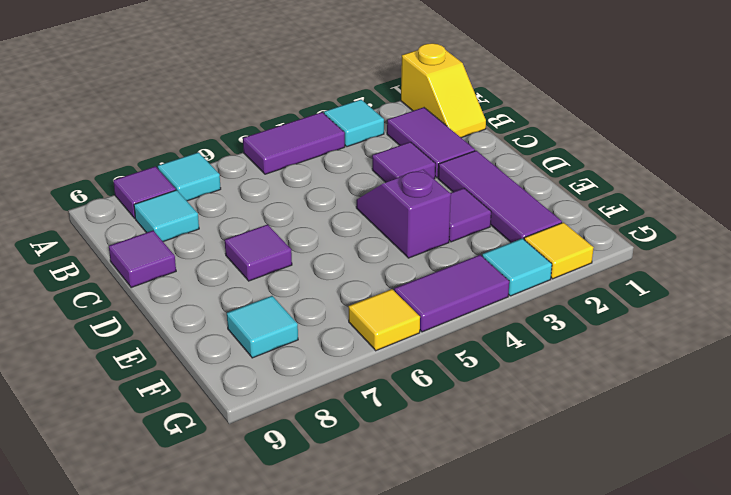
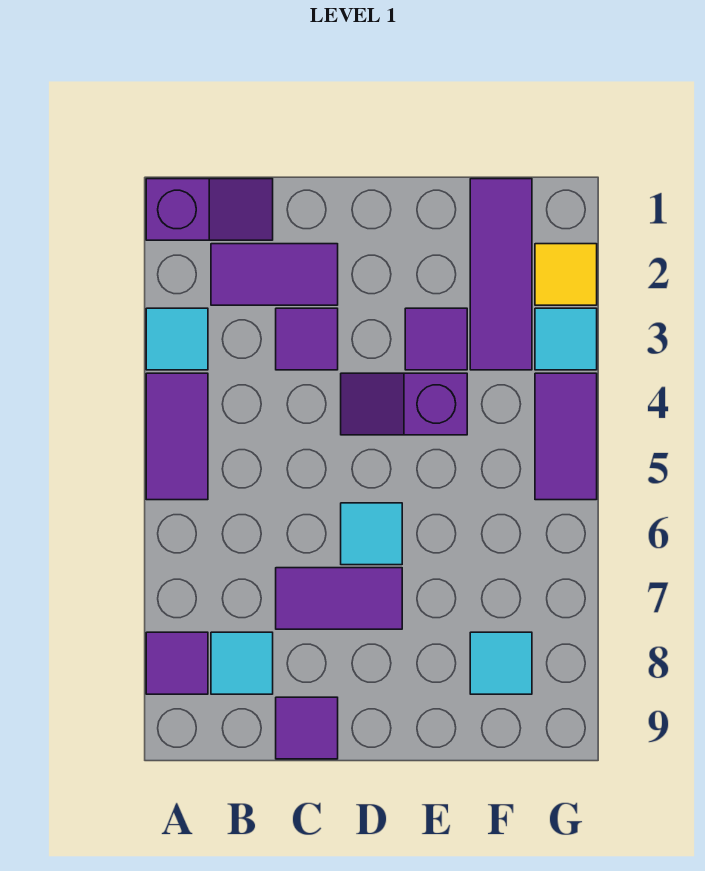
yellow 1x2 slope [401,43,486,138] -> purple 1x2 slope [146,179,273,240]
cyan 1x1 tile [158,152,221,201] -> cyan 1x1 tile moved to [341,503,402,565]
purple 1x3 tile [438,151,562,243] -> purple 1x3 tile turned to [470,179,532,370]
purple 1x1 tile [225,225,292,281] -> purple 1x2 tile [276,568,402,629]
yellow 1x1 tile [348,289,420,351] -> none

